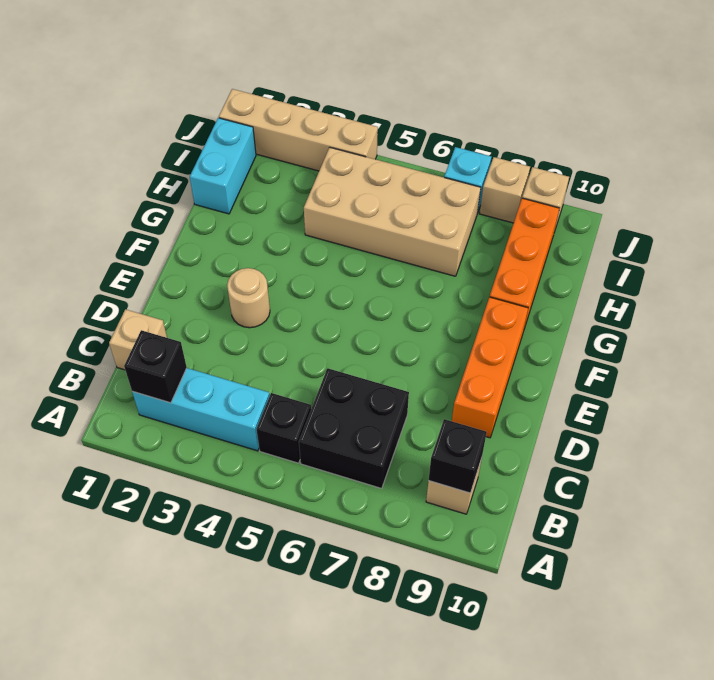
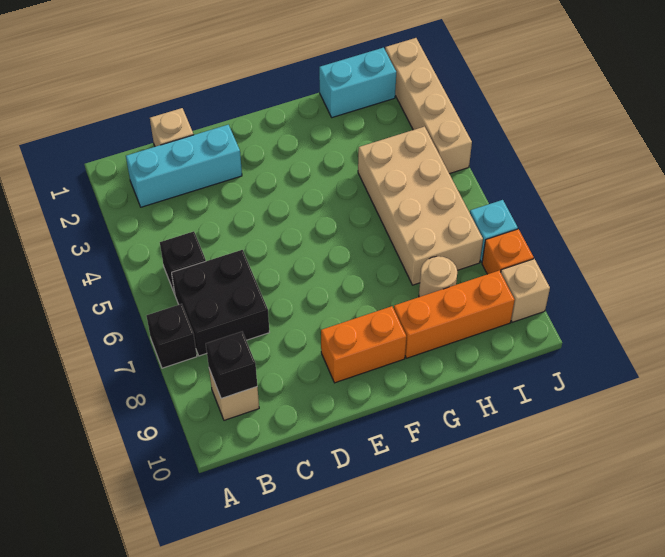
cyan 1x3 brick [132,368,270,451] -> cyan 1x3 brick turned to [126,125,242,207]
black 1x1 brick [124,330,187,403] -> black 1x1 brick moved to [146,304,197,368]
orange 1x3 brick [452,297,528,438] -> orange 1x2 brick [321,306,406,383]
tan 1x1 round brick [227,268,270,328] -> tan 1x1 round brick moved to [419,256,457,297]
tan 1x1 brick [480,157,530,223] -> orange 1x1 brick [482,229,534,274]

